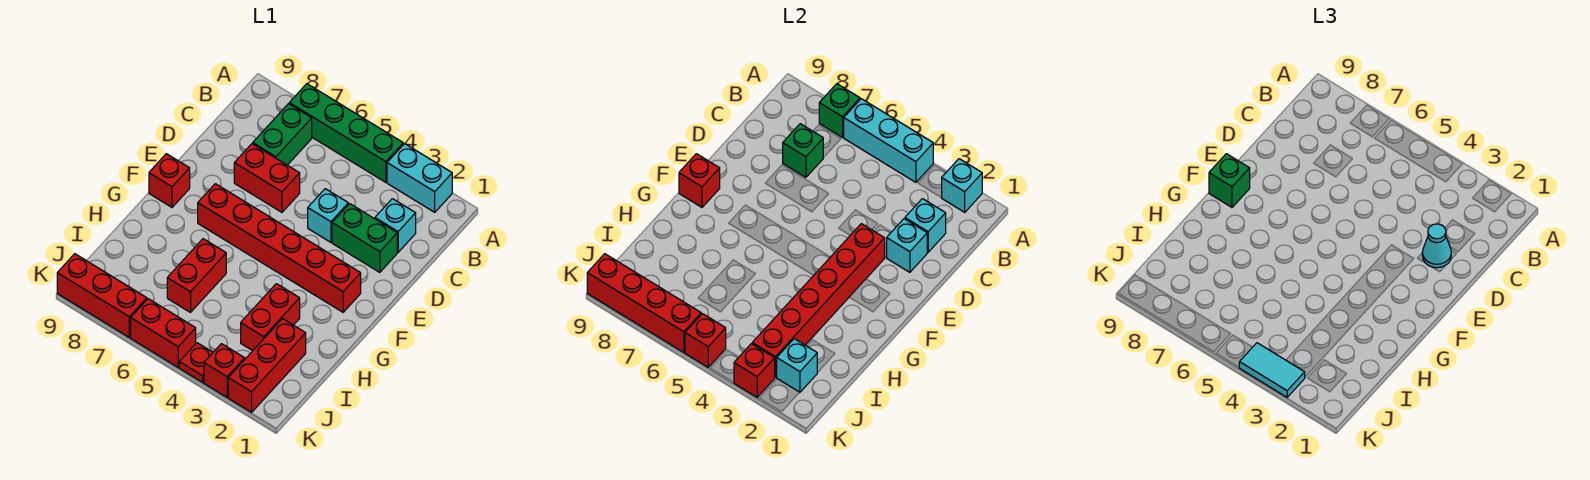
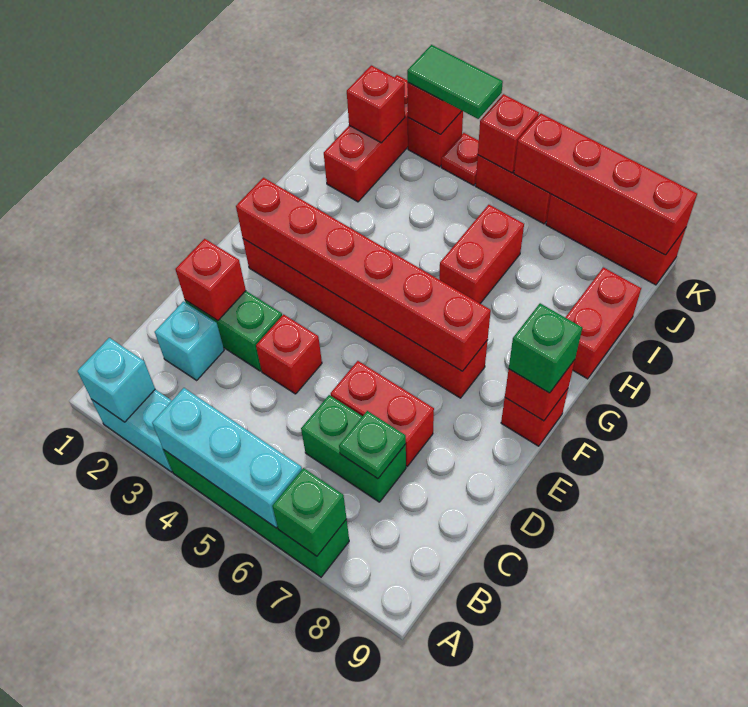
green 1x2 brick [253,104,312,165] -> green 1x2 brick turned to [301,395,406,502]
cyan 1x1 brick [905,199,946,252] -> none
green 1x1 brick [783,124,823,177] -> green 1x1 plate [339,411,406,479]
cyan 1x1 brick [887,219,927,272] -> red 1x1 brick [175,239,246,321]
cyan 1x1 cone [1422,224,1451,268] -> none
cyan 1x1 brick [308,189,348,242] -> red 1x1 brick [256,314,322,394]
red 1x6 brick [752,224,885,377] -> red 1x6 brick turned to [236,178,491,371]
red 1x2 brick [241,284,300,351] -> red 1x2 brick moved to [565,267,641,379]
cyan 1x1 brick [777,339,817,392] -> red 1x1 brick [347,65,405,143]
cyan 1x2 tile [1239,343,1305,397] -> green 1x2 tile [407,45,503,119]

